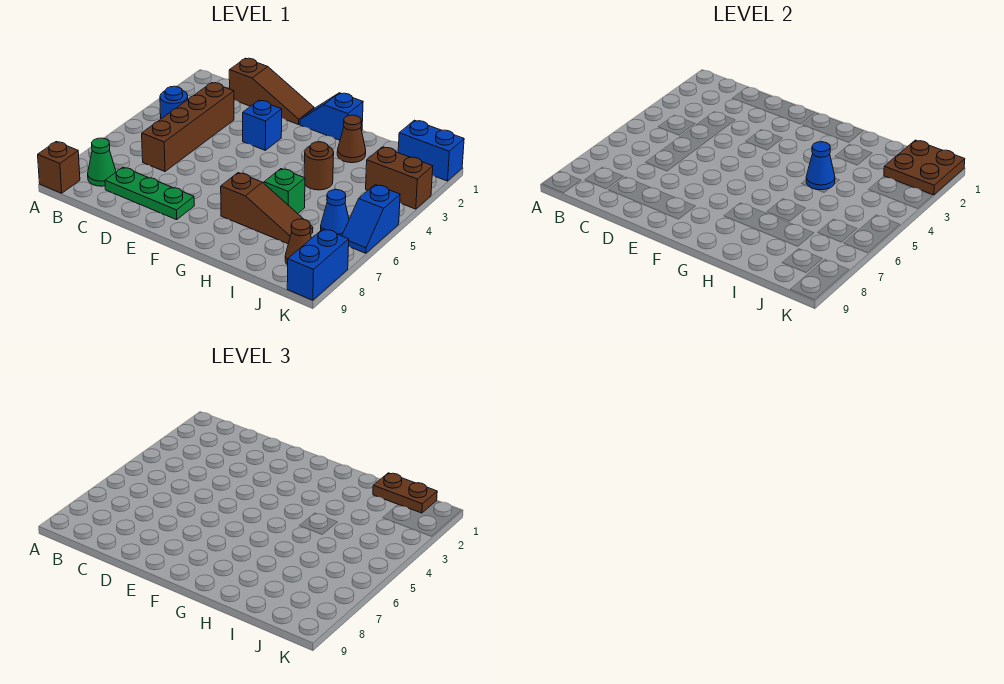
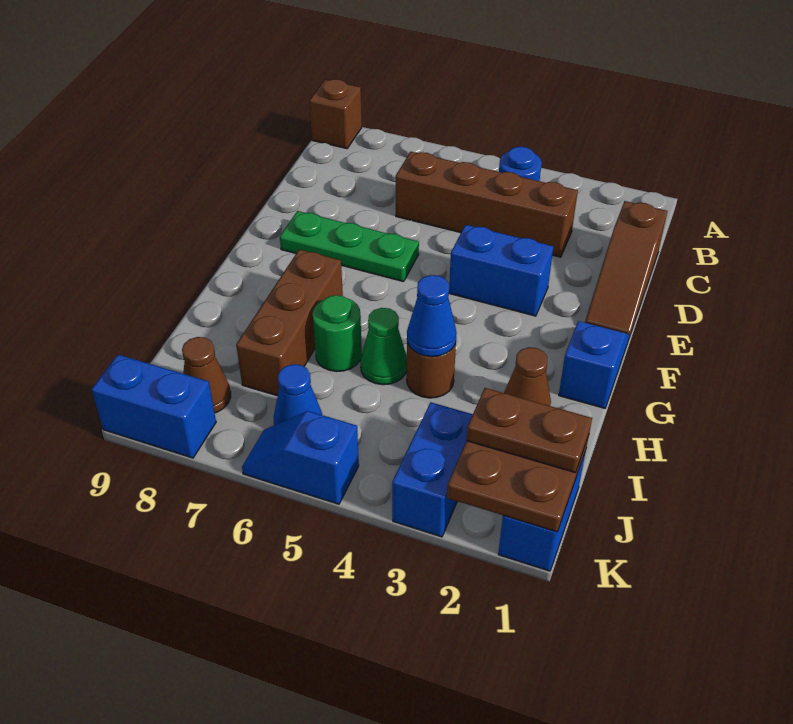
green 1x1 cone [88,138,116,186] -> green 1x1 cone moved to [360,308,407,385]
green 1x3 plate [105,167,194,220] -> green 1x3 plate turned to [280,211,419,282]
blue 1x1 brick [243,100,282,150] -> blue 1x2 brick [449,225,553,316]
brown 1x3 slope [221,173,313,244] -> brown 1x3 brick [236,249,343,396]
green 1x1 brick [264,169,305,214] -> green 1x1 round brick [313,295,362,371]
brown 1x2 plate [373,473,437,513] -> brown 1x2 plate turned to [467,388,592,473]
brown 1x2 brick [366,147,433,209] -> blue 1x2 brick [392,402,473,537]

